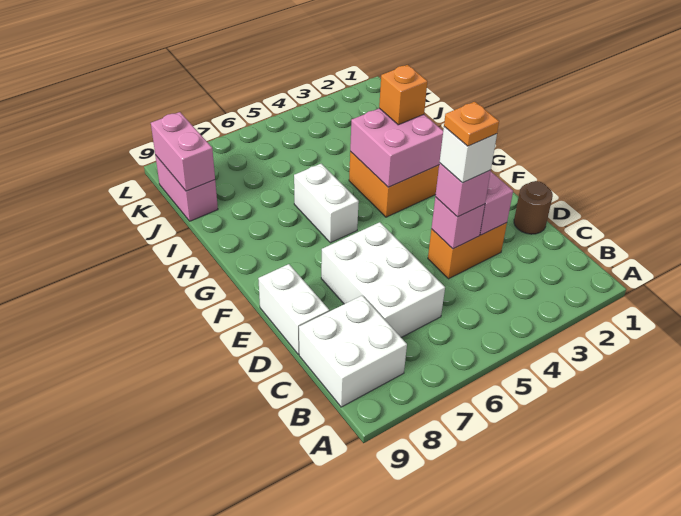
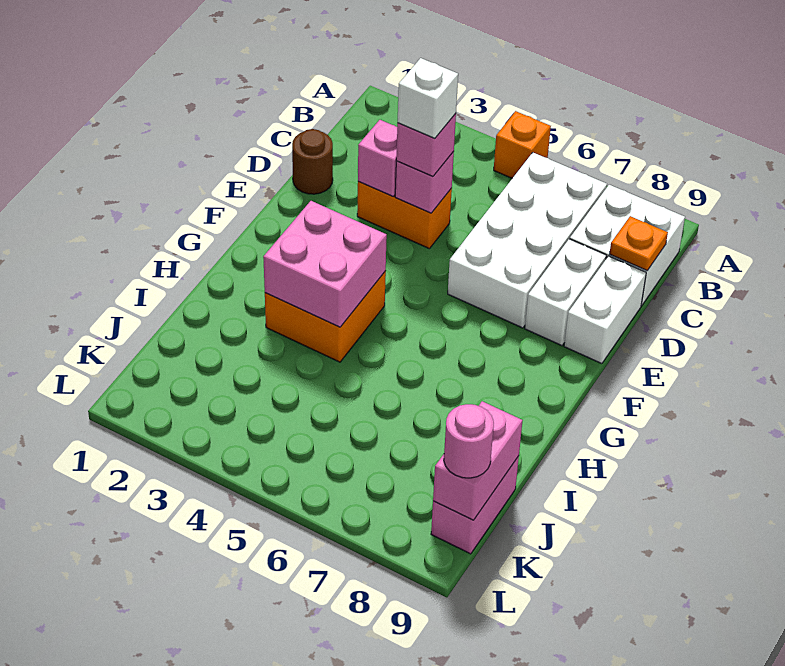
white 2x3 brick [321,222,445,337] -> white 2x4 brick [448,153,607,328]
orange 1x1 plate [444,102,499,146] -> orange 1x1 plate moved to [610,216,668,270]
white 1x2 brick [294,164,359,243] -> white 1x2 brick moved to [525,239,606,346]
orange 1x1 brick [379,65,428,125] -> orange 1x1 brick moved to [494,111,551,178]
none -> pink 1x1 round brick [444,404,494,478]

